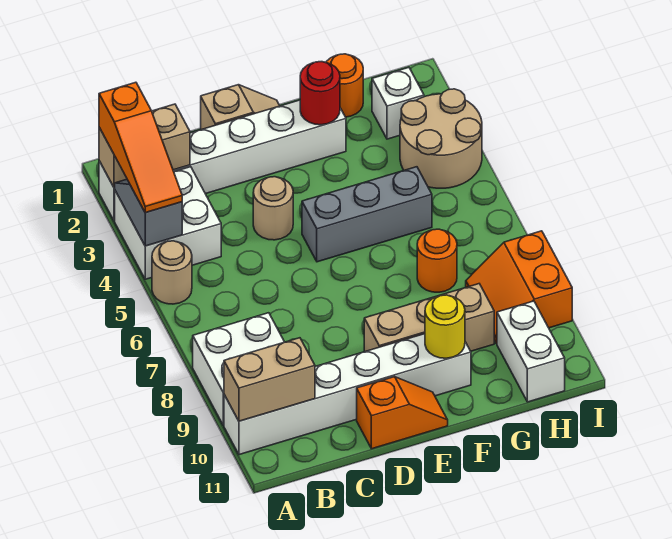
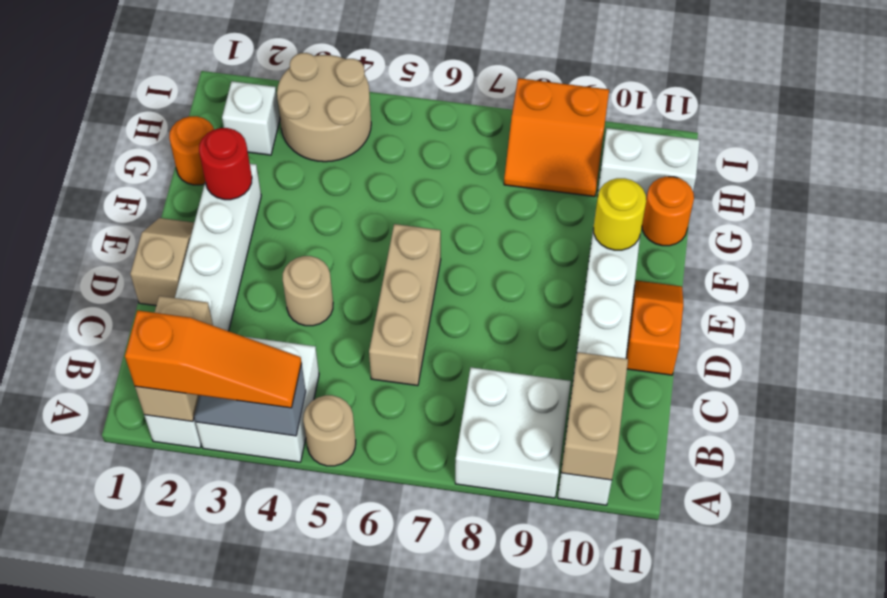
grey 1x3 brick [302,167,432,262] -> none
tan 1x3 brick [364,284,494,351] -> tan 1x3 brick moved to [369,224,441,386]
orange 1x1 round brick [417,229,457,292] -> orange 1x1 round brick moved to [642,177,694,246]

